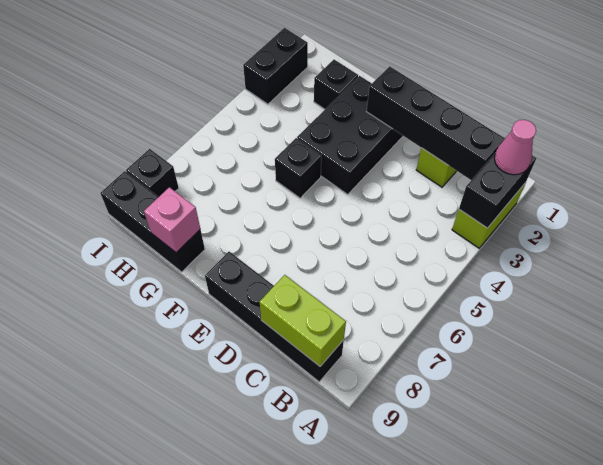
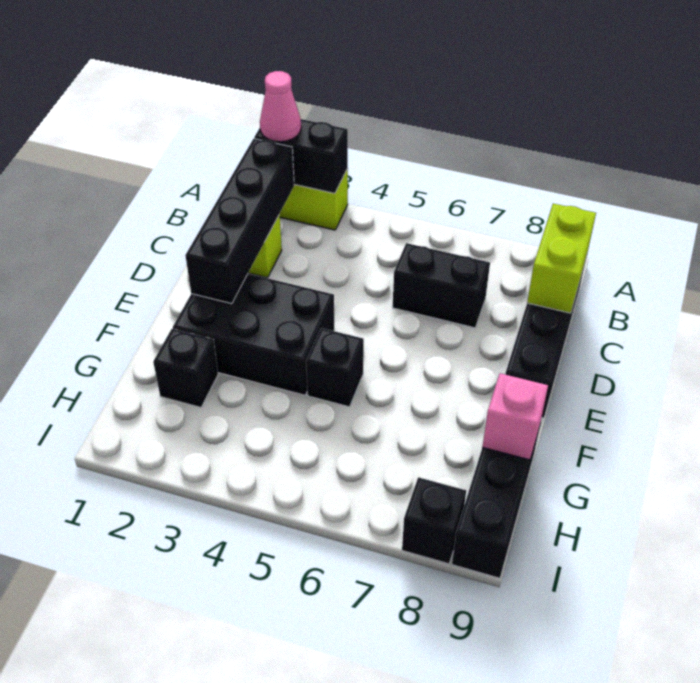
black 1x2 brick [243,28,308,104] -> black 1x2 brick moved to [393,243,490,328]

